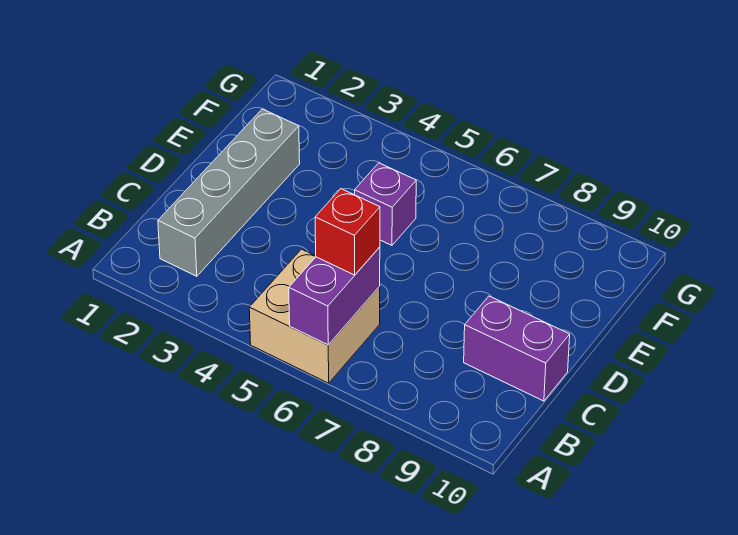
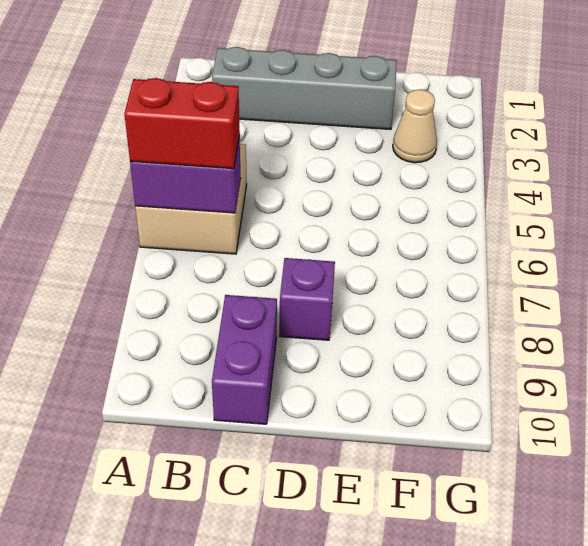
red 1x1 brick [315,189,380,275] -> red 1x2 brick [124,78,240,169]
purple 1x1 brick [355,163,416,245] -> purple 1x1 brick moved to [279,258,335,340]
none -> tan 1x1 cone [393,89,437,163]

